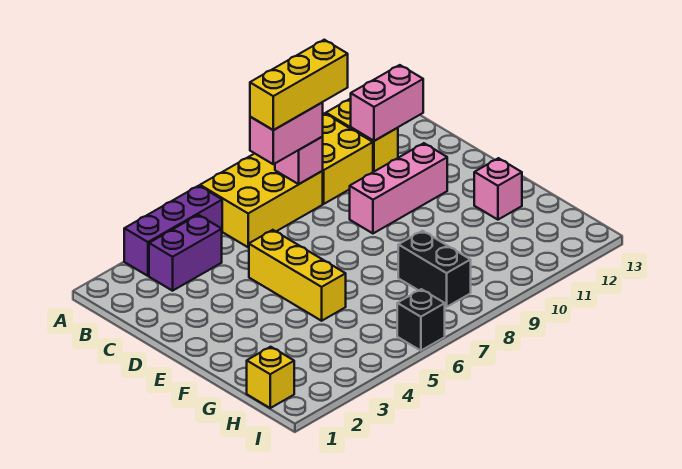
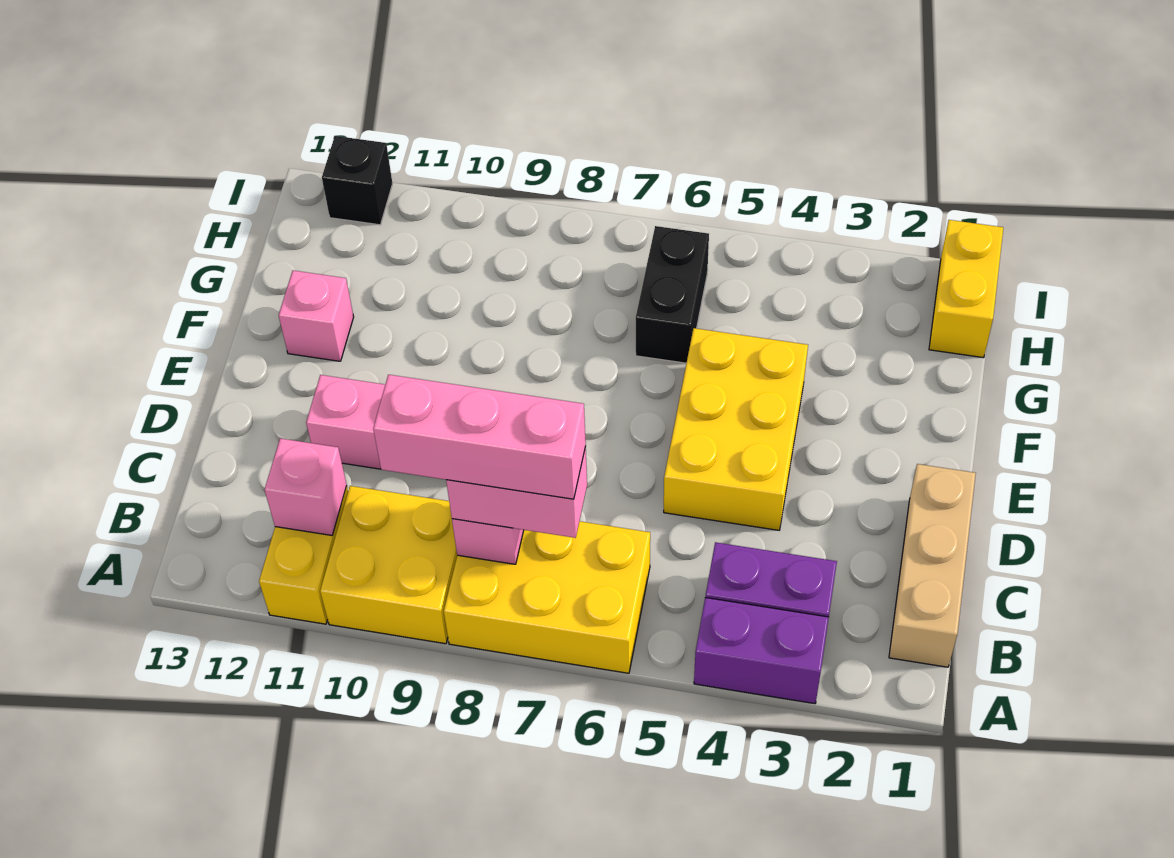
purple 1x3 brick [124,186,222,276] -> purple 1x2 brick [694,597,829,704]
none -> tan 1x3 brick [889,464,976,667]
yellow 1x3 brick [250,40,348,130] -> pink 1x3 brick [373,375,586,499]
pink 1x2 brick [351,65,423,141] -> pink 1x1 brick [265,438,347,535]
yellow 1x3 brick [249,230,346,321] -> yellow 2x3 brick [664,328,808,530]
black 1x2 brick [398,231,471,307] -> black 1x2 brick moved to [636,226,709,363]
yellow 1x1 brick [247,347,294,408] -> yellow 1x2 brick [929,220,1003,358]
black 1x1 brick [397,289,445,351] -> black 1x1 brick moved to [322,136,393,225]

